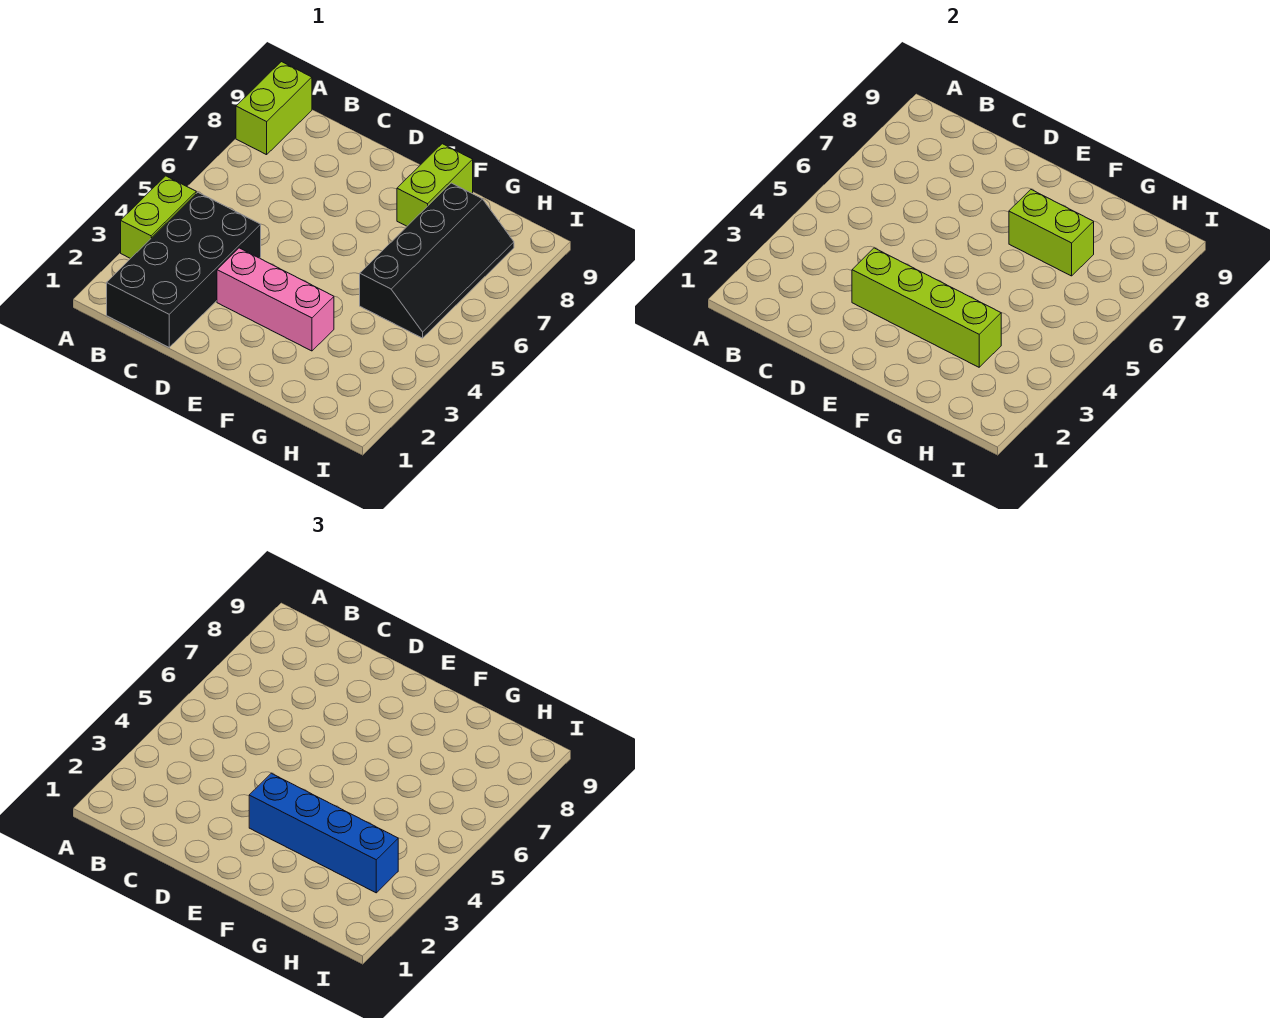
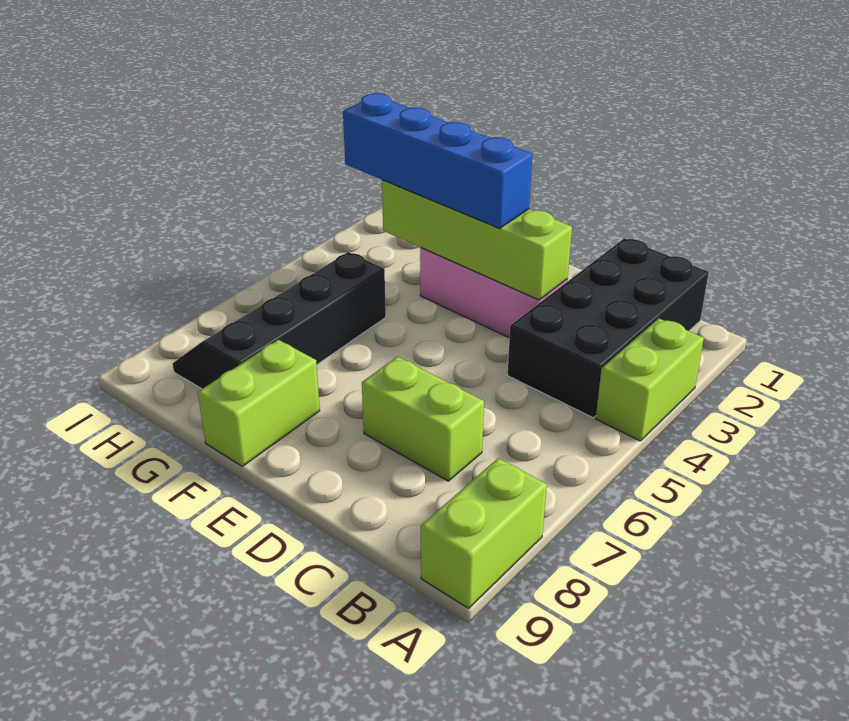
lime 1x2 brick [1009,190,1094,276] -> lime 1x2 brick moved to [362,357,484,481]

